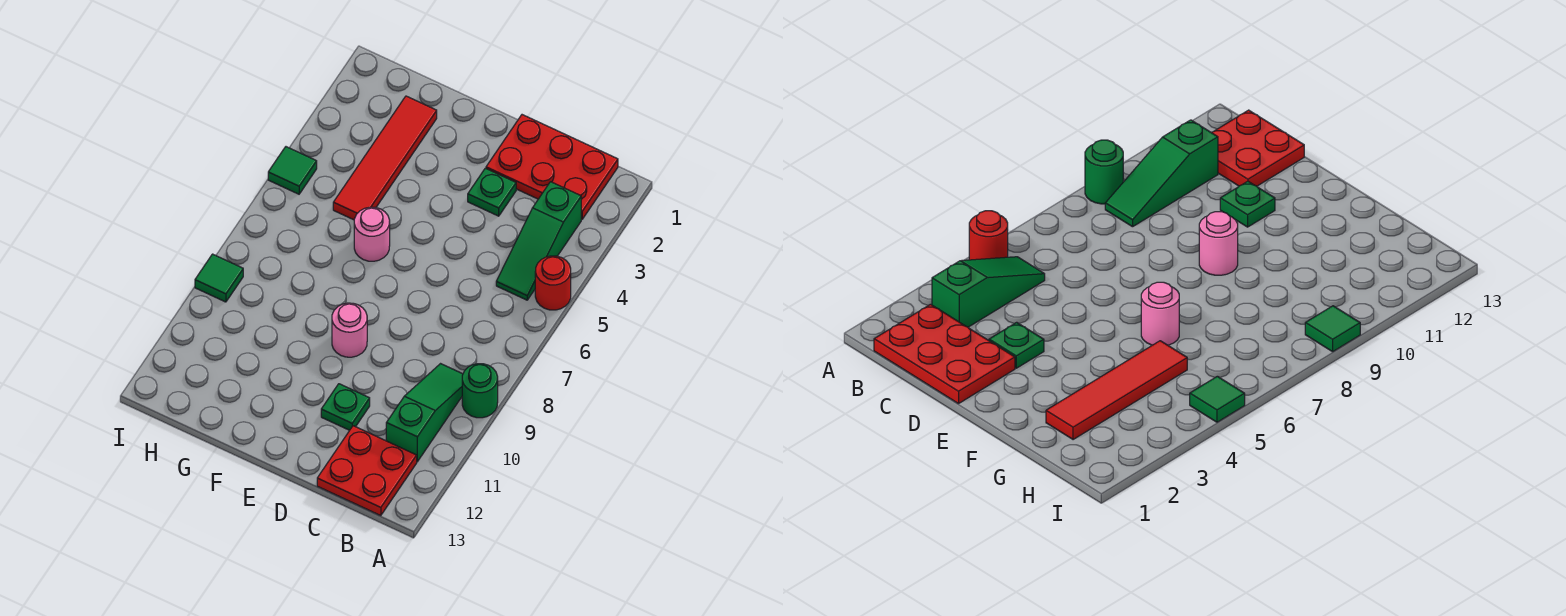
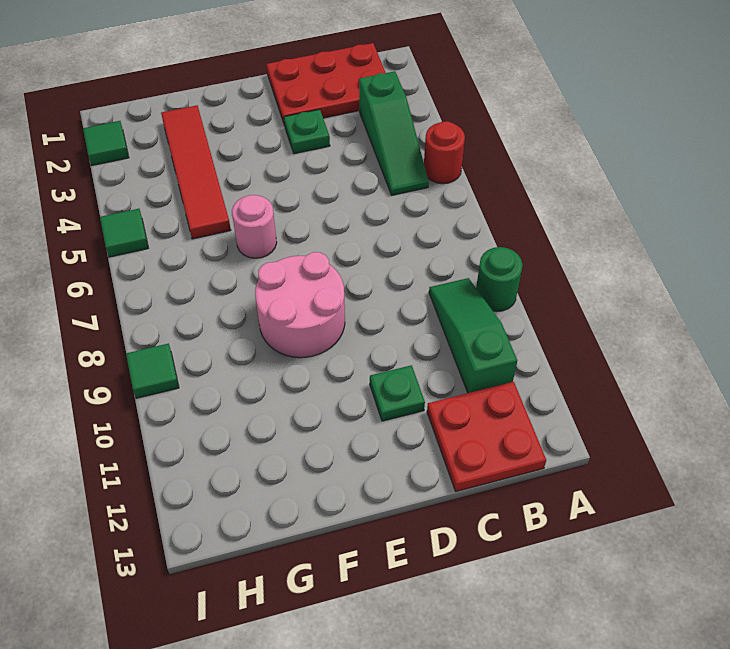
pink 1x1 round brick [332,303,367,357] -> pink 2x2 round brick [255,252,345,358]
none -> green 1x1 tile [83,121,129,165]

